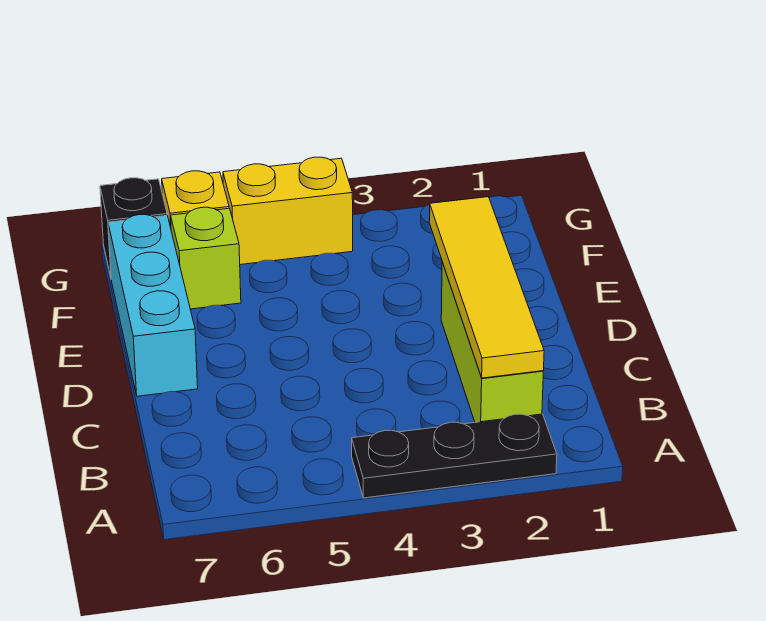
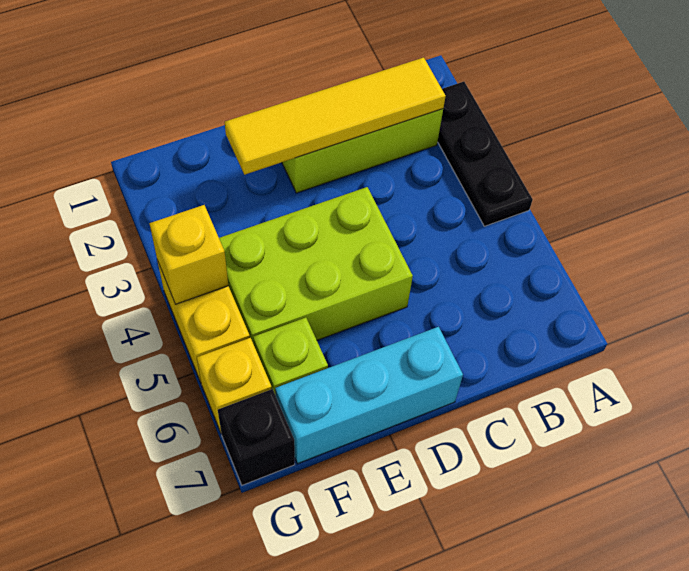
none -> lime 2x3 brick [219,187,413,344]
none -> yellow 1x1 brick [149,205,228,304]

